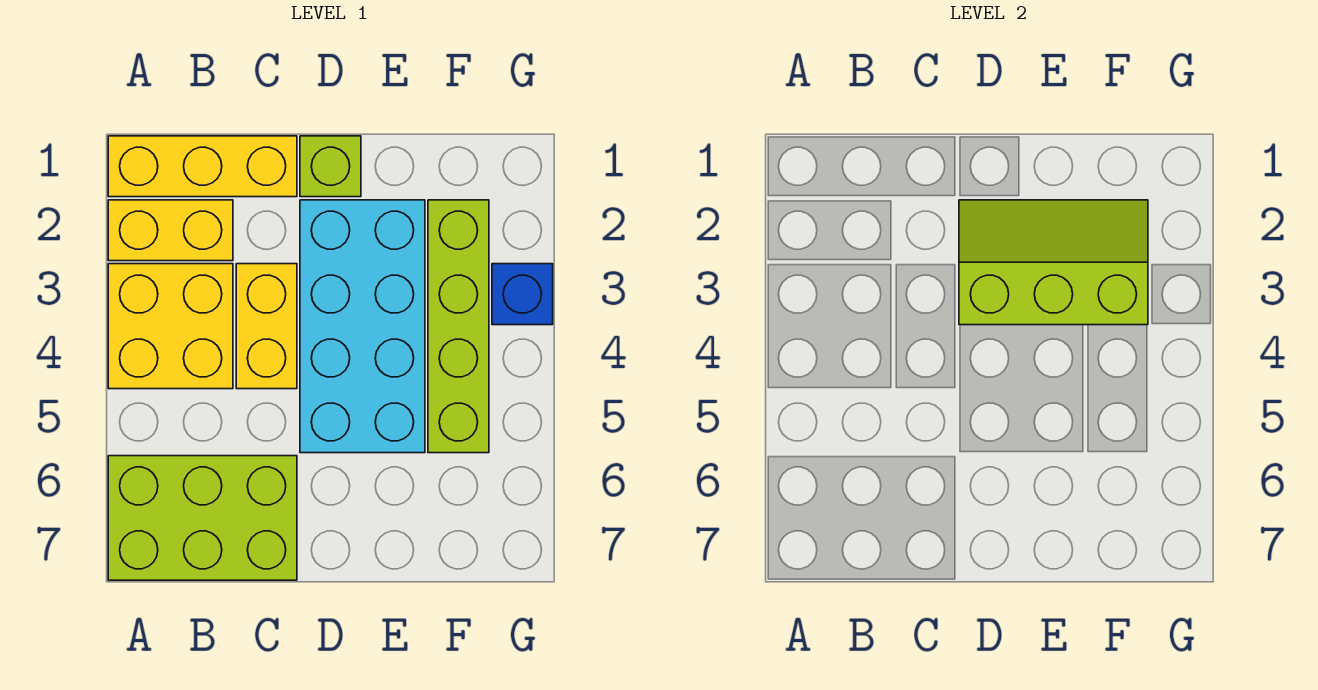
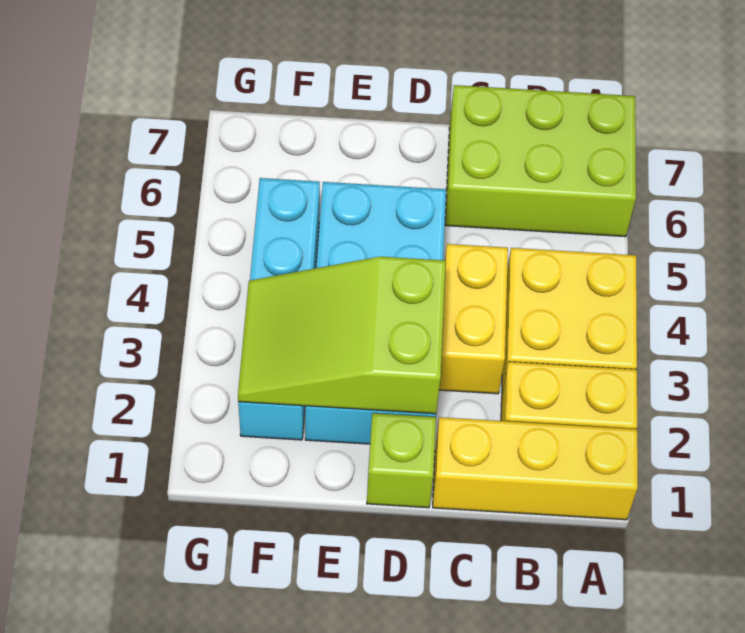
lime 2x3 slope [959,200,1148,325] -> lime 2x3 slope turned to [238,257,446,414]
lime 1x4 brick [428,200,489,453] -> cyan 1x4 brick [238,178,320,440]
blue 1x1 brick [492,264,553,325] -> none

